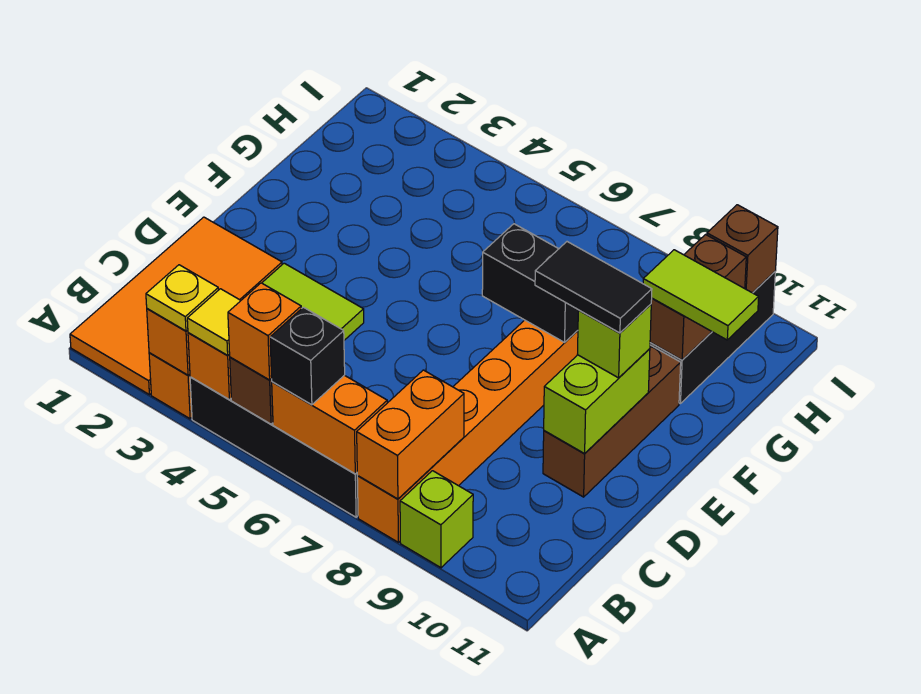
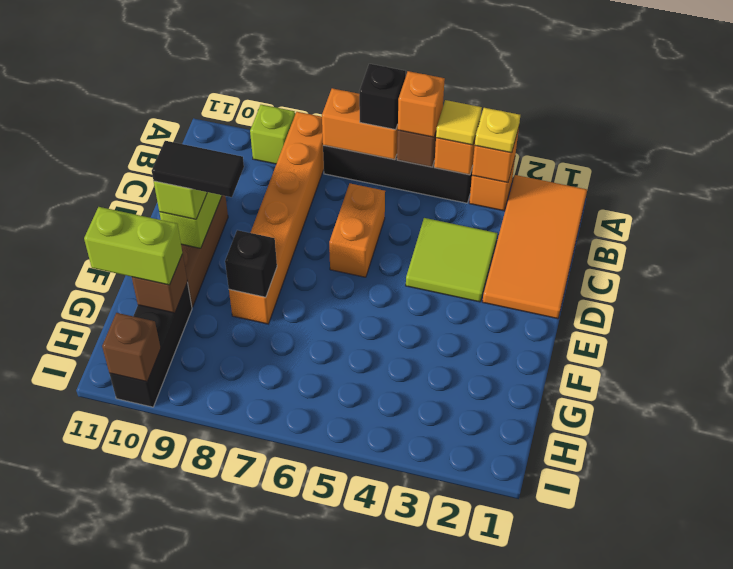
orange 1x2 brick [357,370,464,499] -> orange 1x2 brick moved to [329,184,385,277]
black 1x2 brick [482,224,578,342] -> black 1x1 brick [225,230,277,297]
brown 1x2 brick [650,235,746,360] -> brown 1x1 brick [132,254,187,313]
lime 1x2 tile [643,250,759,340] -> lime 1x2 brick [84,207,182,285]

